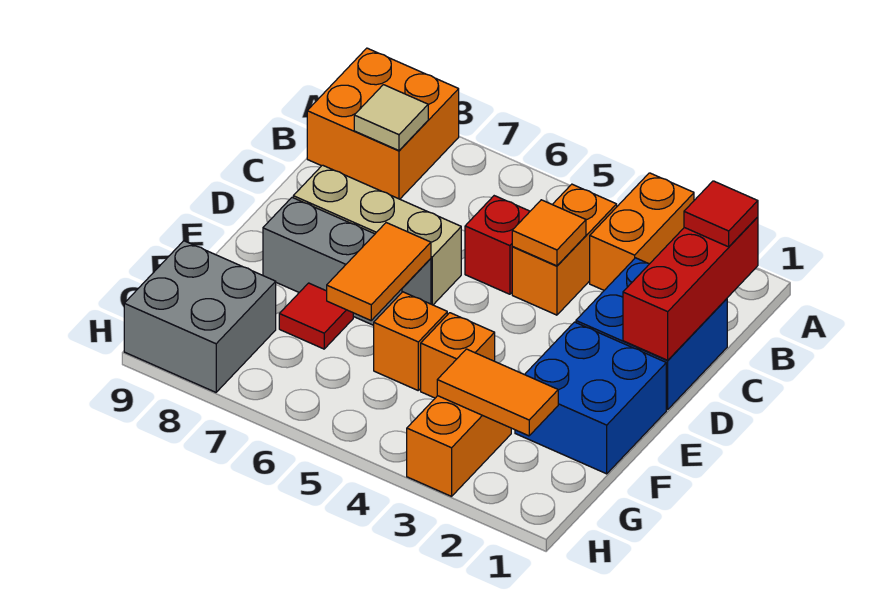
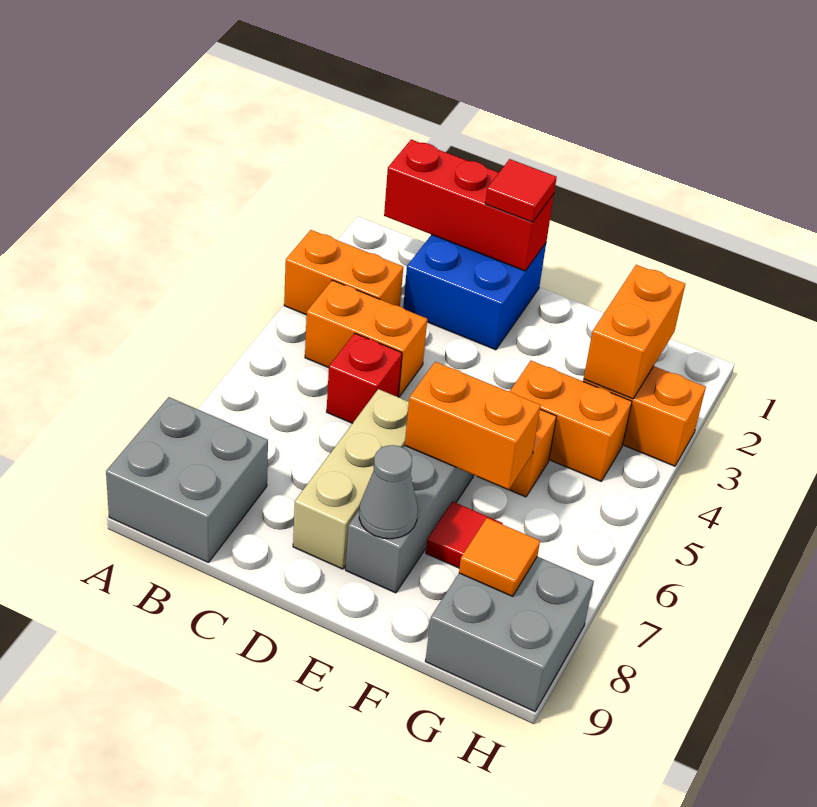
orange 2x2 brick [307,48,459,199] -> grey 2x2 brick [106,397,268,562]
red 1x1 tile [684,181,758,247] -> red 1x1 tile moved to [485,159,557,222]
tan 1x1 tile [354,85,428,150] -> none
orange 1x1 tile [512,200,586,266] -> orange 1x1 tile moved to [459,518,540,596]
blue 2x2 brick [515,322,666,474] -> none
orange 1x2 tile [327,223,431,320] -> orange 1x2 brick [405,362,541,490]
none -> grey 1x1 cone [359,445,418,539]
orange 1x1 brick [421,313,495,398] -> orange 1x2 brick [510,361,632,481]
orange 1x2 tile [437,349,558,436] -> orange 1x2 brick [584,265,685,399]

